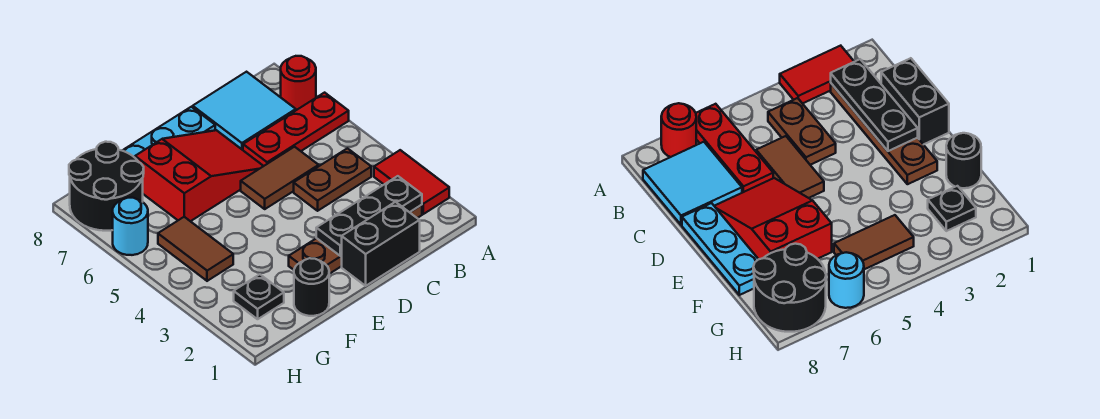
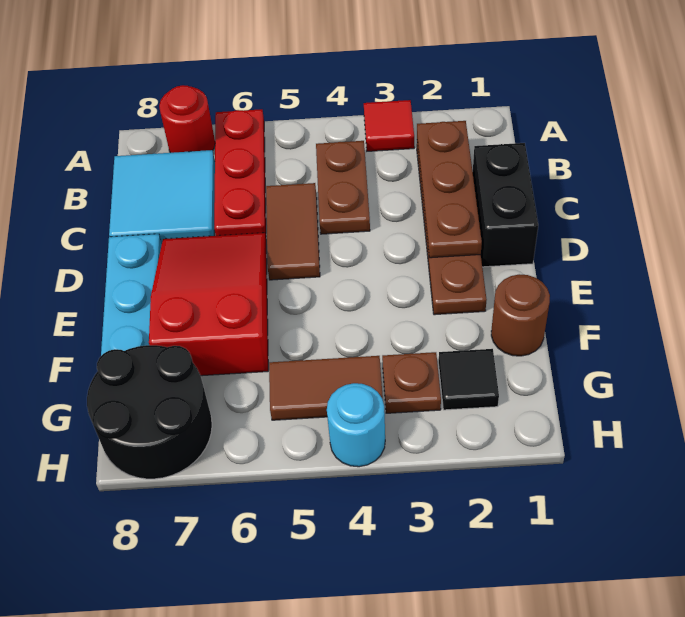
red 1x2 tile [374,150,449,214] -> red 1x1 tile [364,100,414,151]
black 1x3 plate [316,176,422,256] -> brown 1x3 plate [417,121,482,258]
black 1x1 round brick [294,258,329,316] -> brown 1x1 round brick [491,274,550,356]
black 1x1 plate [234,274,284,319] -> black 1x1 tile [439,349,499,410]
none -> brown 1x1 plate [382,352,441,413]
cyan 1x1 round brick [113,198,148,255] -> cyan 1x1 round brick moved to [327,383,385,467]

